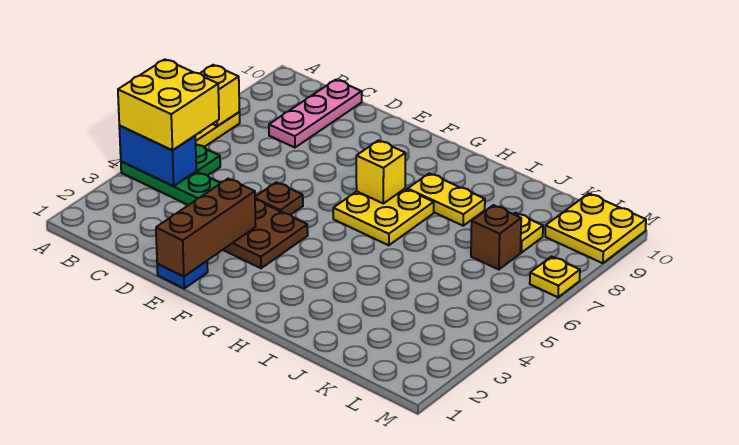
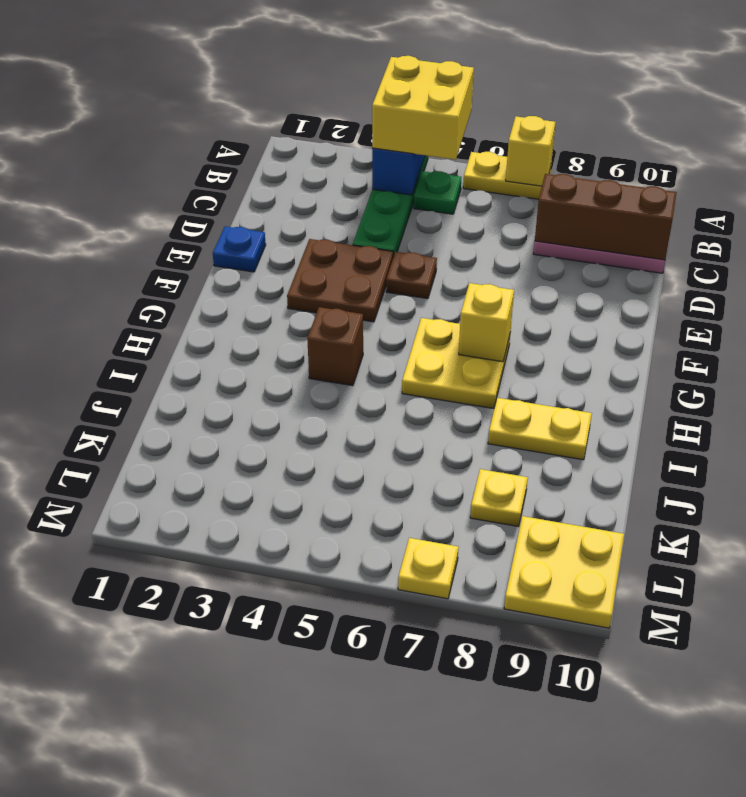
brown 1x3 brick [156,179,256,277] -> brown 1x3 brick moved to [535,174,677,260]
yellow 1x2 plate [408,173,485,226] -> yellow 1x2 plate turned to [488,398,592,460]
brown 1x1 brick [471,205,521,270] -> brown 1x1 brick moved to [307,307,363,386]

